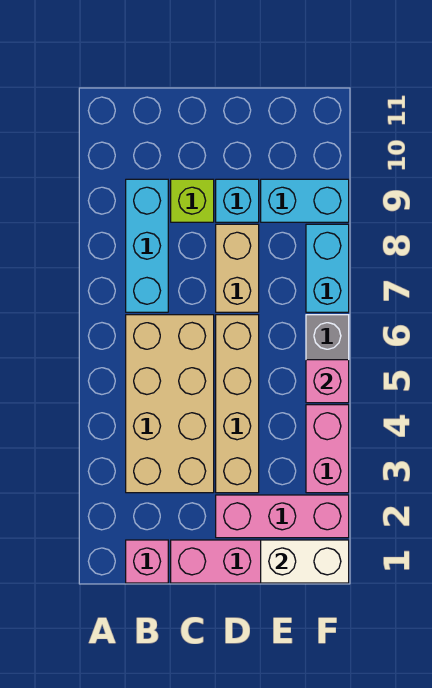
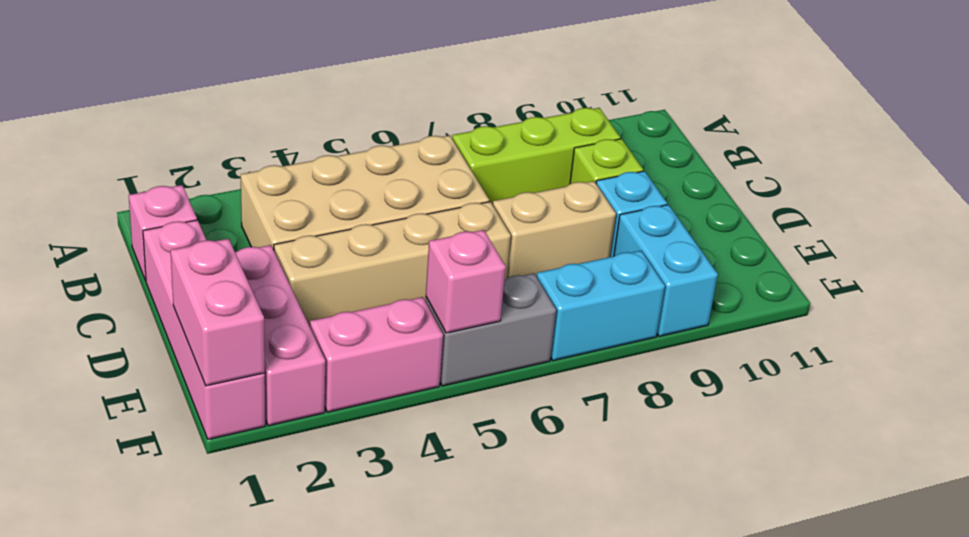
cyan 1x3 brick [126,179,168,312] -> lime 1x3 brick [452,108,620,205]
white 1x2 brick [261,540,349,583] -> pink 1x2 brick [171,239,265,386]

